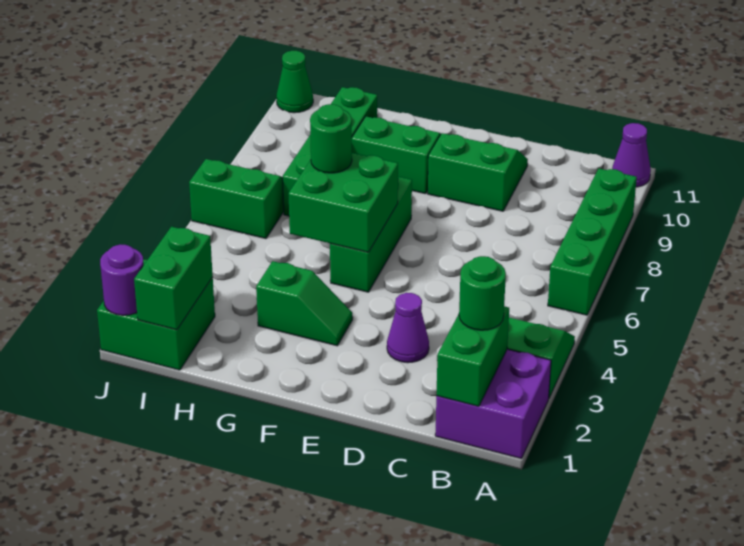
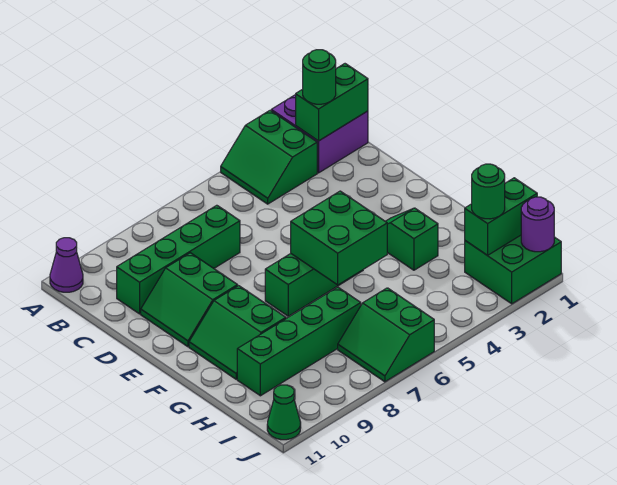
green 1x4 brick [548,168,637,315] -> green 1x4 brick moved to [117,205,240,314]
purple 1x1 cone [387,293,429,363] -> none
green 1x1 round brick [310,104,352,173] -> green 1x1 round brick moved to [472,164,505,219]

